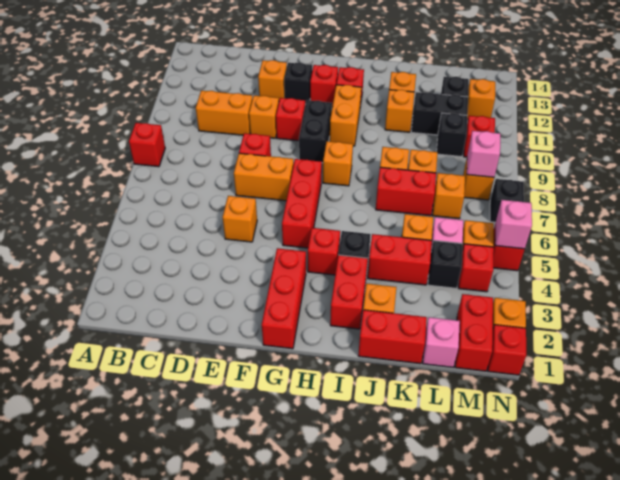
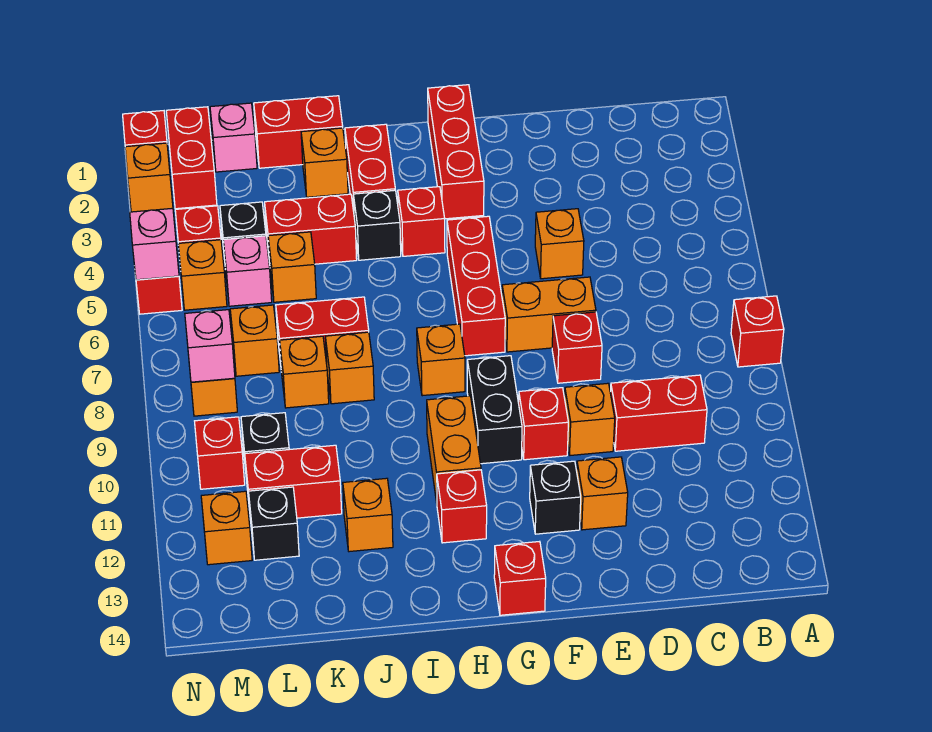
orange 1x2 brick [196,91,252,135] -> red 1x2 brick [610,375,707,451]
red 1x1 brick [310,65,338,107] -> red 1x1 brick moved to [494,541,546,615]
orange 1x1 brick [385,90,414,132] -> none
black 1x2 brick [411,92,468,135] -> red 1x2 brick [245,445,342,518]
black 1x1 brick [490,179,524,222] -> none

